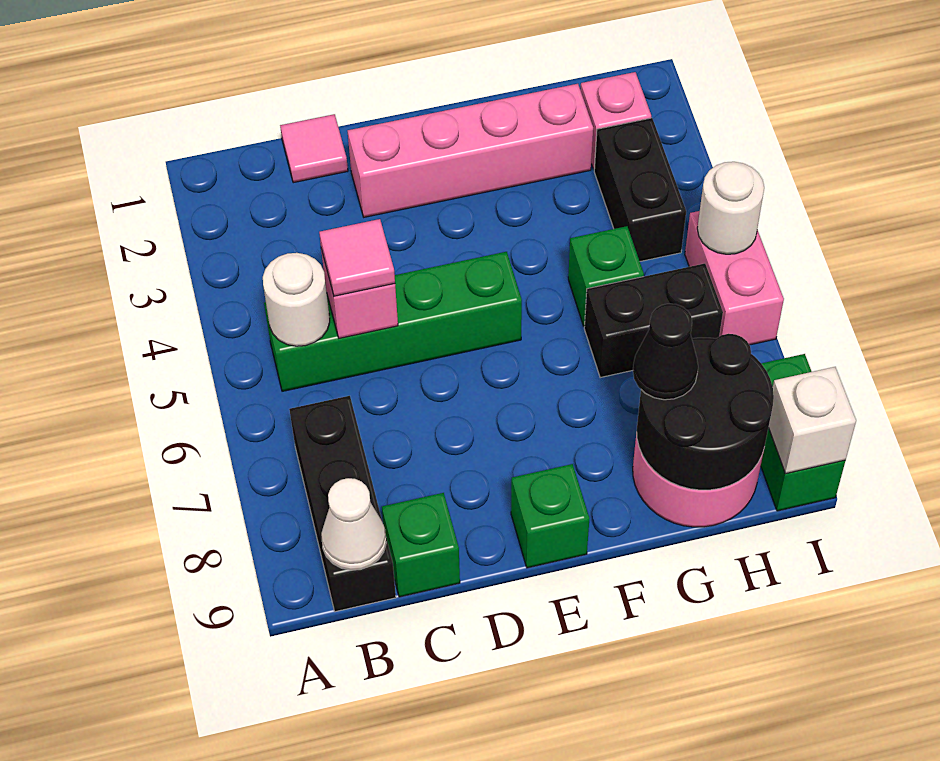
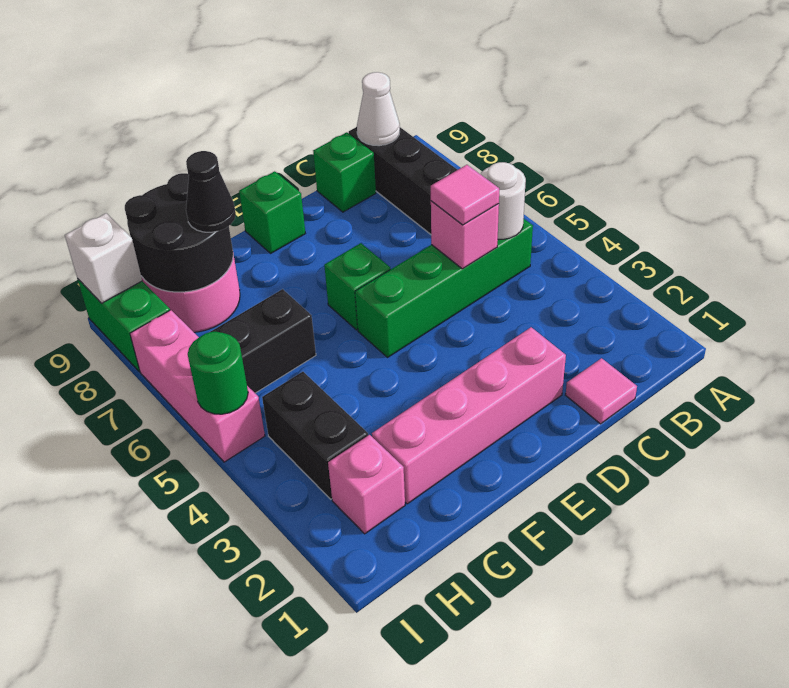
green 1x1 brick [568,226,644,326] -> green 1x1 brick moved to [324,243,390,330]
pink 1x2 brick [685,211,784,345] -> pink 1x3 brick [130,310,265,462]
white 1x1 round brick [697,162,764,254] -> green 1x1 round brick [188,332,248,414]

